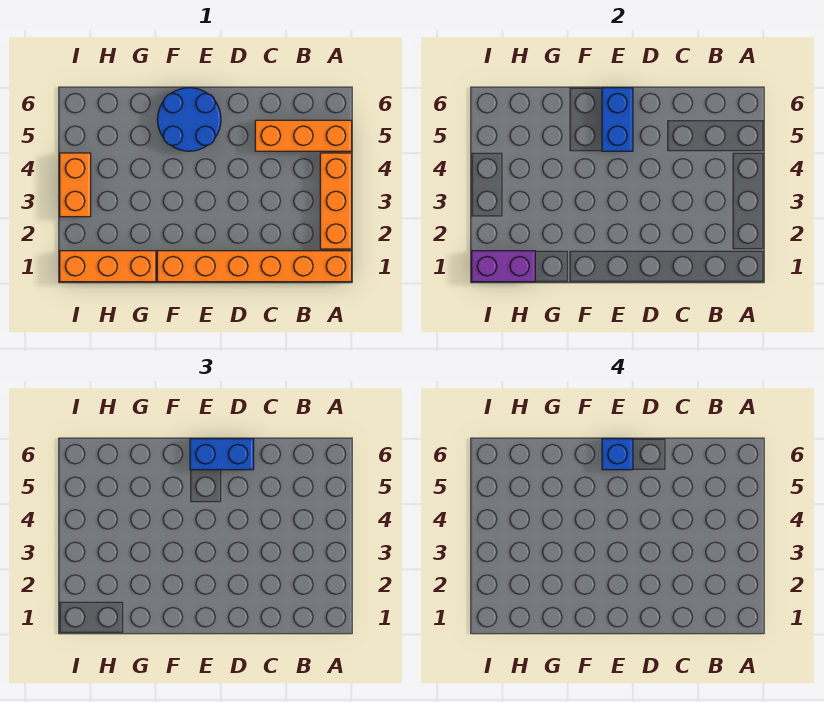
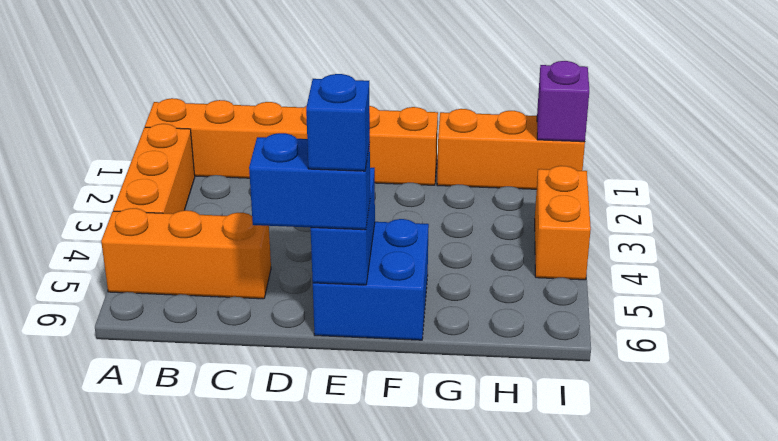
blue 2x2 round brick [157,88,221,151] -> blue 2x2 brick [313,219,429,340]
purple 1x2 brick [472,251,535,282] -> purple 1x1 brick [537,61,589,142]

